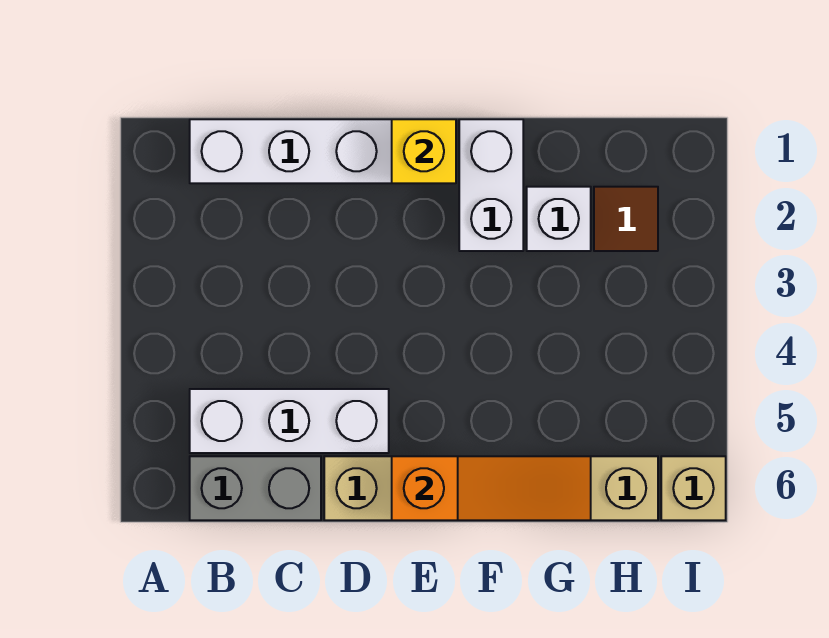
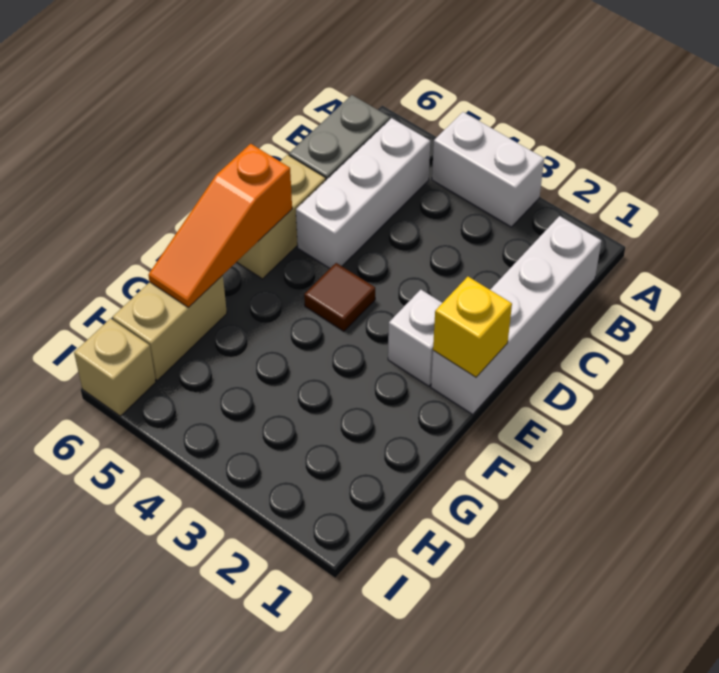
white 1x2 brick [459,119,523,251] -> white 1x2 brick moved to [432,112,544,227]
white 1x1 brick [527,187,591,251] -> white 1x1 brick moved to [388,290,442,386]
brown 1x1 tile [594,187,658,251] -> brown 1x1 tile moved to [304,263,375,331]

